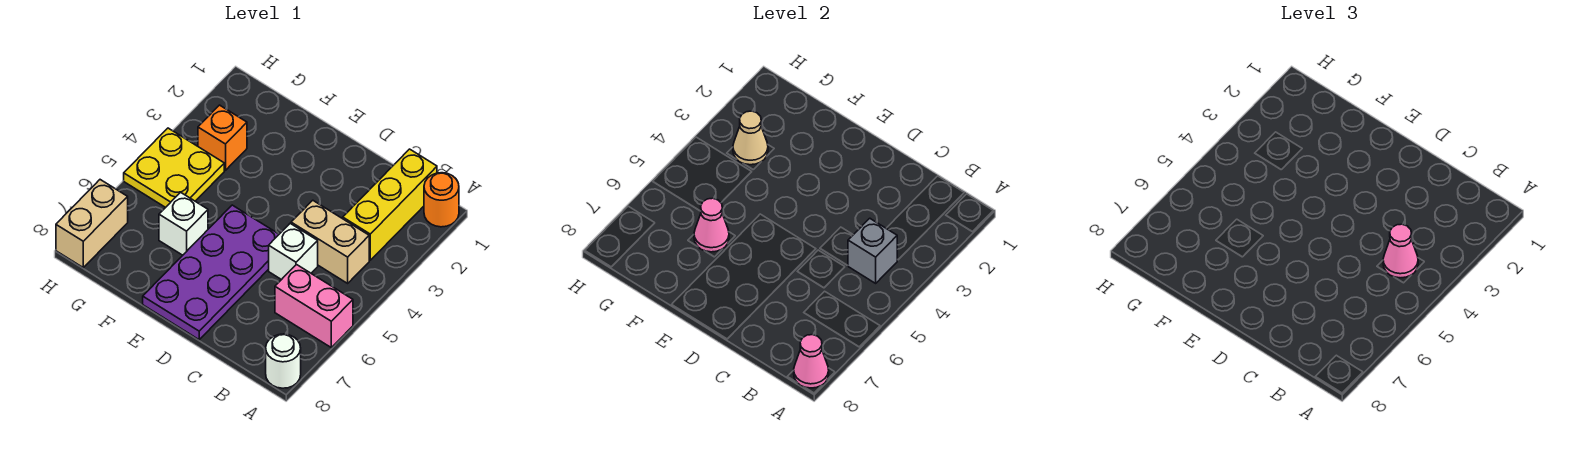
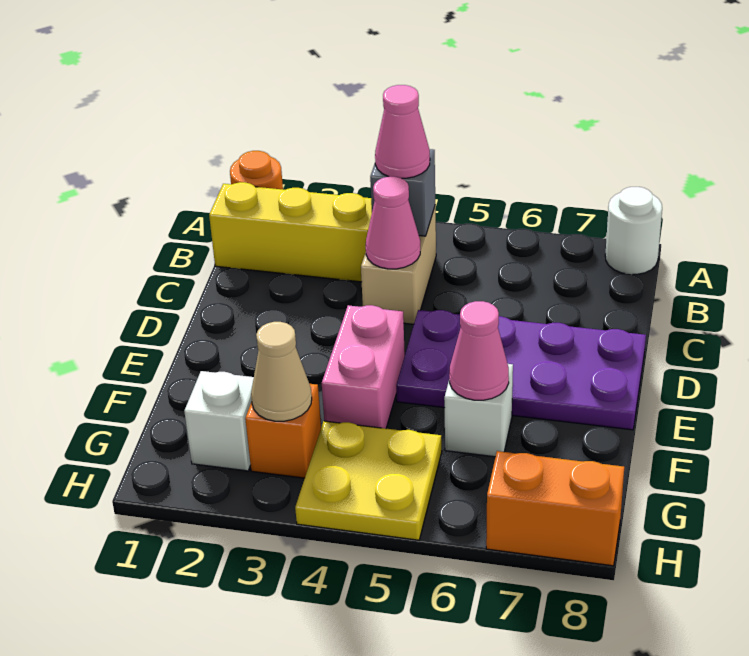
pink 1x2 brick [275,265,353,347] -> pink 1x2 brick moved to [322,305,405,429]
pink 1x1 cone [794,335,829,388] -> pink 1x1 cone moved to [366,177,420,269]
white 1x1 brick [269,223,318,280] -> white 1x1 brick moved to [184,371,254,471]
tan 1x2 brick [56,180,128,267] -> orange 1x2 brick [486,451,624,566]

